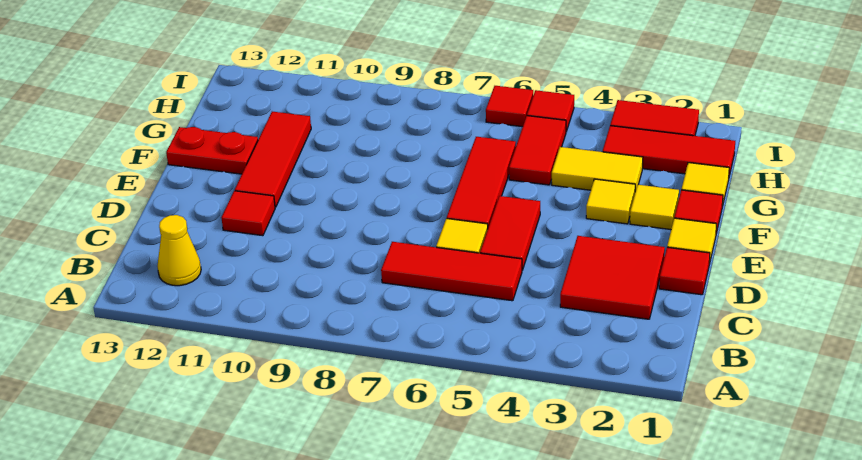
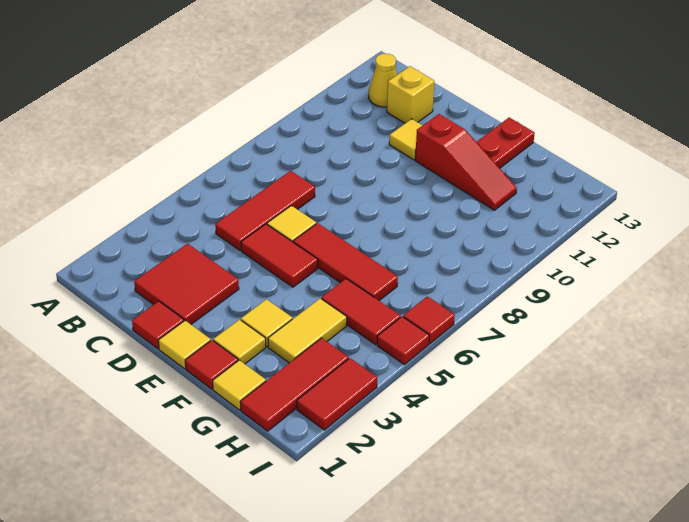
none -> yellow 1x1 brick [387,66,434,123]
red 1x1 tile [221,191,275,236] -> yellow 1x1 tile [389,119,423,160]
red 1x3 tile [235,112,311,207] -> red 1x3 slope [415,114,517,210]

